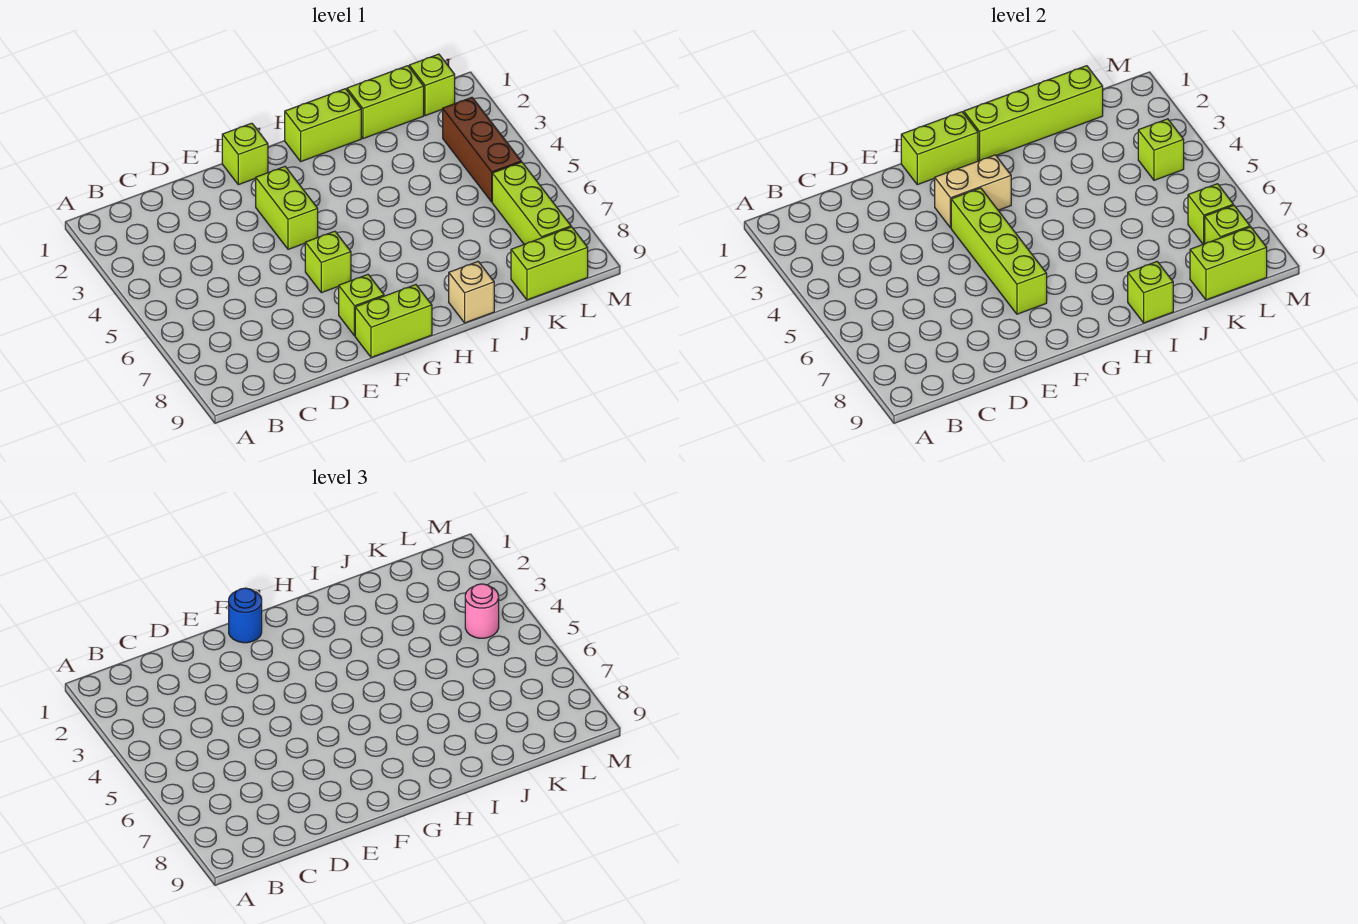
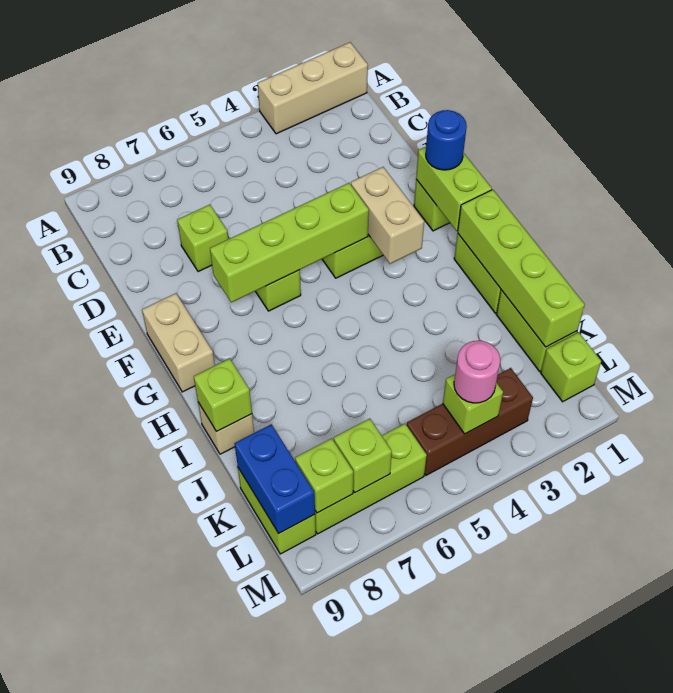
none -> tan 1x3 brick [258,42,368,134]
lime 1x1 brick [339,275,384,336] -> lime 1x1 brick moved to [177,205,228,272]
lime 1x2 brick [355,285,432,357] -> tan 1x2 brick [142,293,215,392]
lime 1x2 brick [1190,227,1267,300] -> blue 1x2 brick [235,424,315,533]

